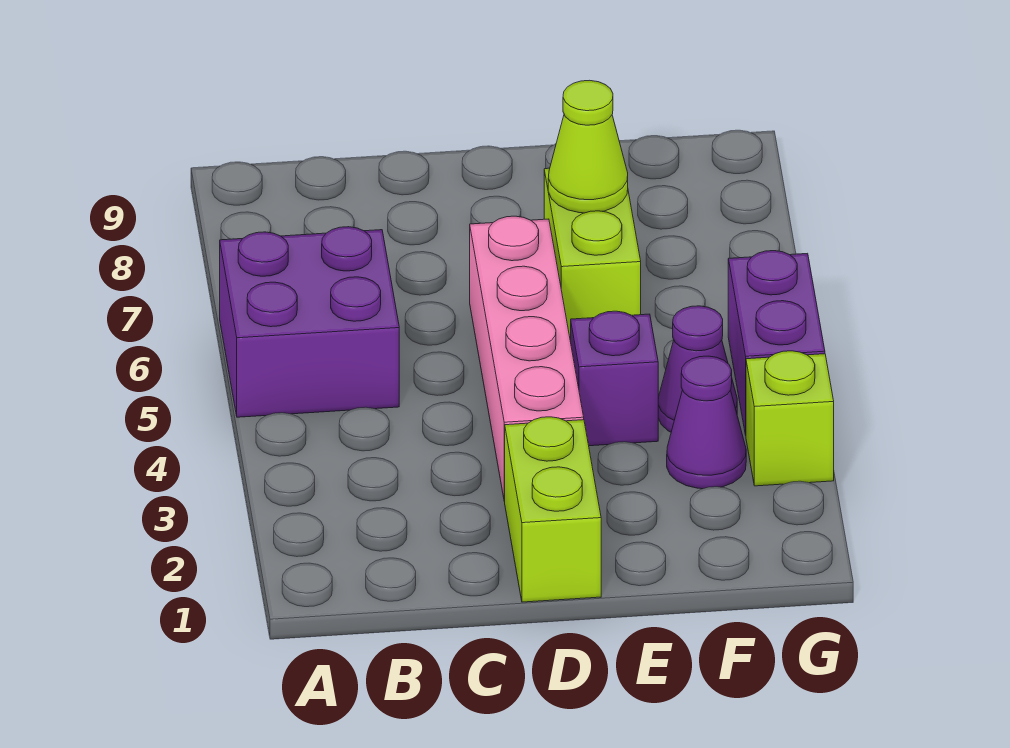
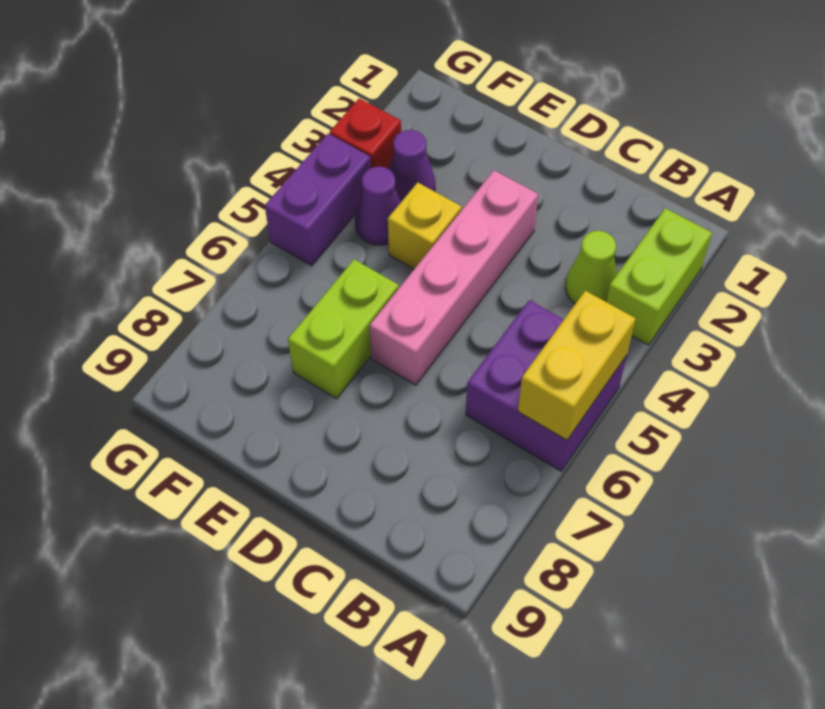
none -> yellow 1x2 brick [518,291,636,440]
lime 1x2 brick [505,417,601,602] -> lime 1x2 brick moved to [606,208,712,345]
purple 1x1 brick [571,311,658,446] -> yellow 1x1 brick [388,182,461,269]
lime 1x1 cone [548,80,628,213] -> lime 1x1 cone moved to [565,231,617,304]
lime 1x1 brick [746,351,834,486] -> red 1x1 brick [330,98,401,169]

